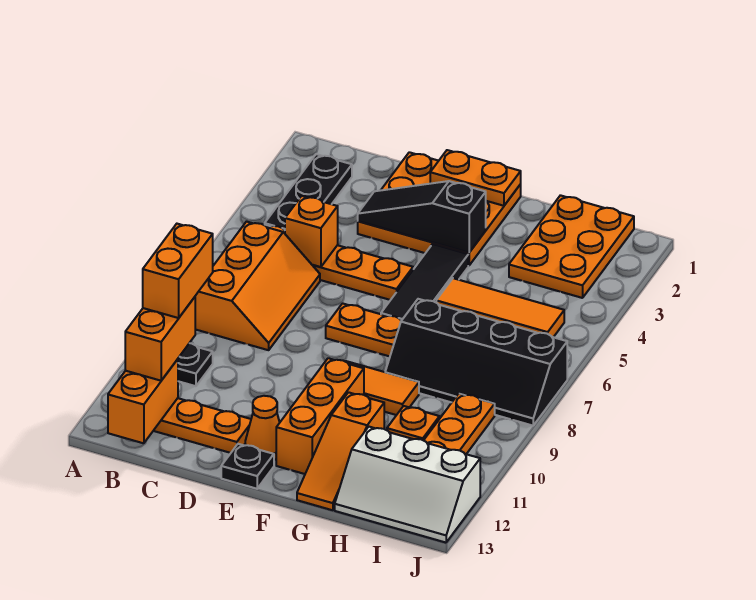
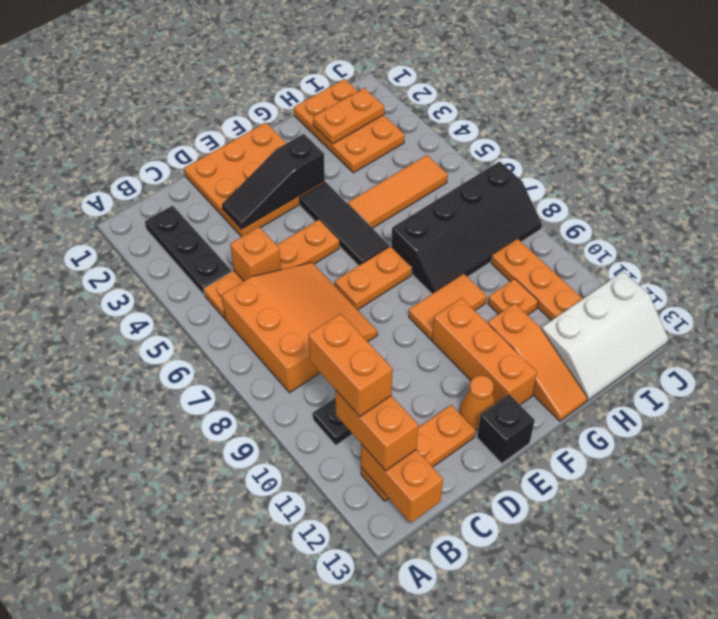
orange 2x3 slope [195,222,320,350] -> orange 3x3 slope [222,262,378,393]
orange 1x2 plate [430,150,521,206] -> orange 1x2 plate moved to [313,88,384,144]
black 1x1 plate [221,444,274,489] -> black 1x1 brick [477,394,535,463]

